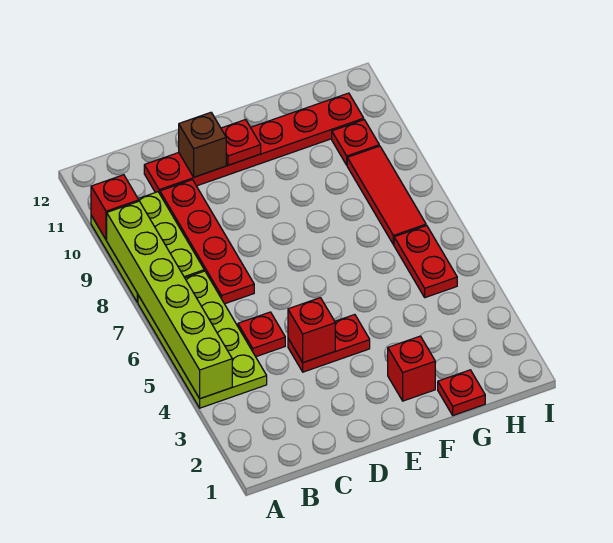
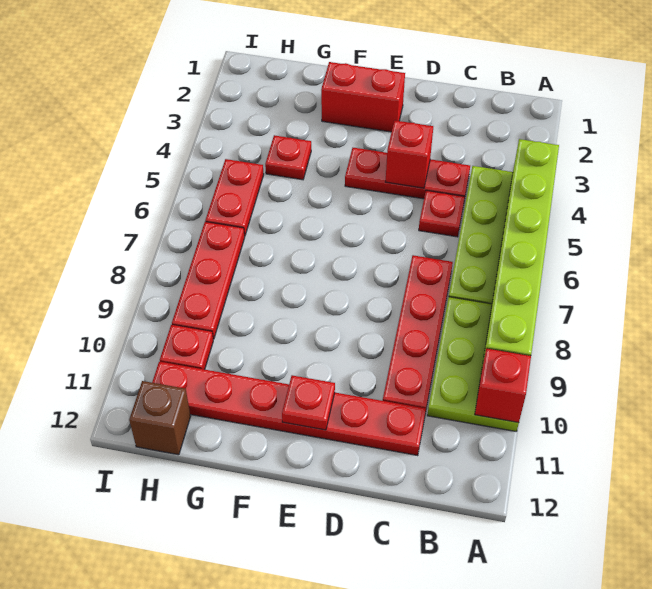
red 1x2 plate [288,315,370,372] -> red 1x3 plate [345,148,470,200]
brown 1x1 brick [179,112,226,177] -> brown 1x1 brick moved to [129,381,191,455]
red 1x1 brick [388,336,435,401] -> red 1x2 brick [321,62,405,132]
red 1x1 plate [438,370,485,415] -> red 1x1 plate moved to [265,135,311,180]
red 1x3 tile [347,146,426,245] -> red 1x3 plate [172,222,245,339]

